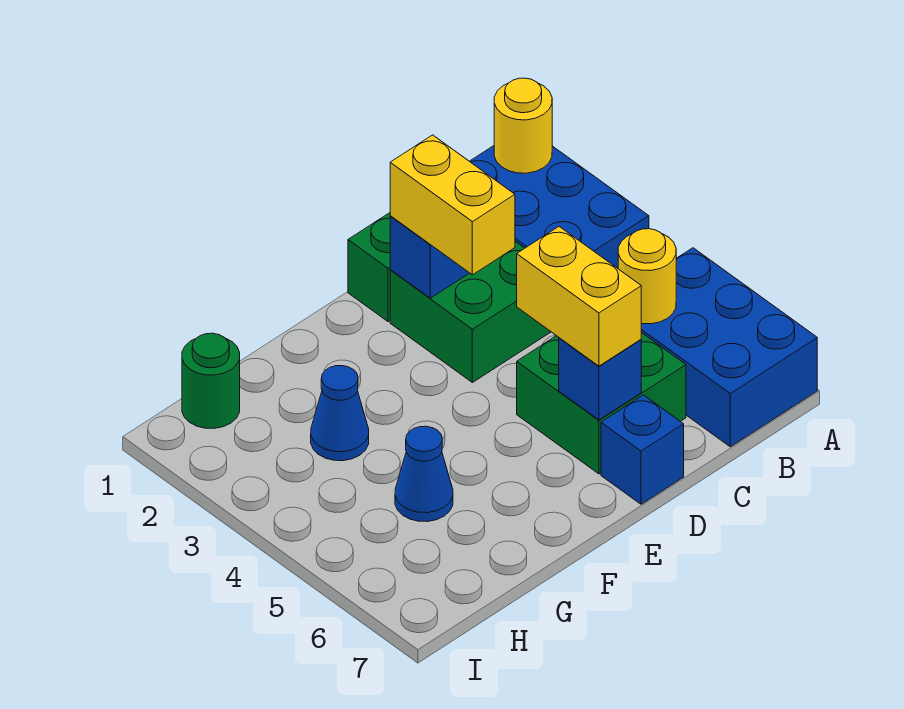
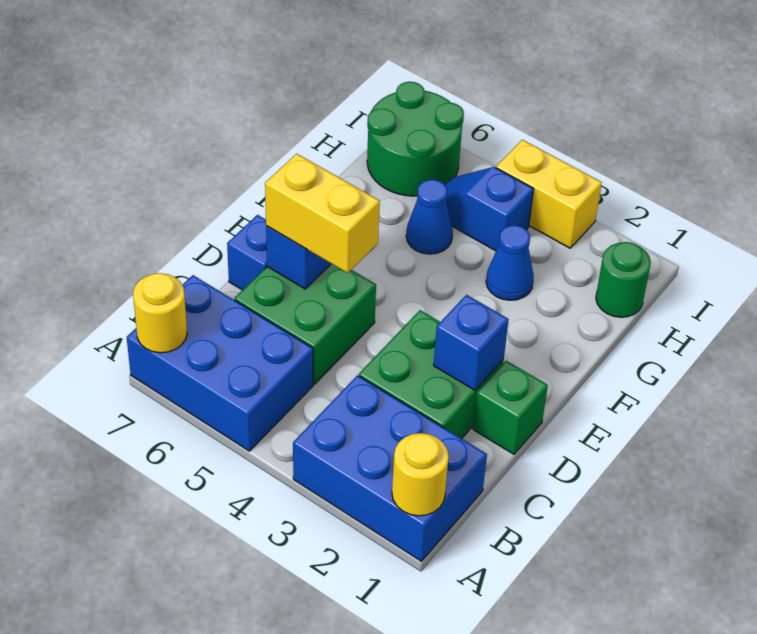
yellow 1x1 round brick [618,229,676,324] -> yellow 1x1 round brick moved to [133,273,187,353]
yellow 1x2 brick [390,135,515,275] -> yellow 1x2 brick moved to [496,140,602,248]
none -> blue 1x2 slope [445,167,534,251]
none -> green 2x2 round brick [367,82,464,196]

